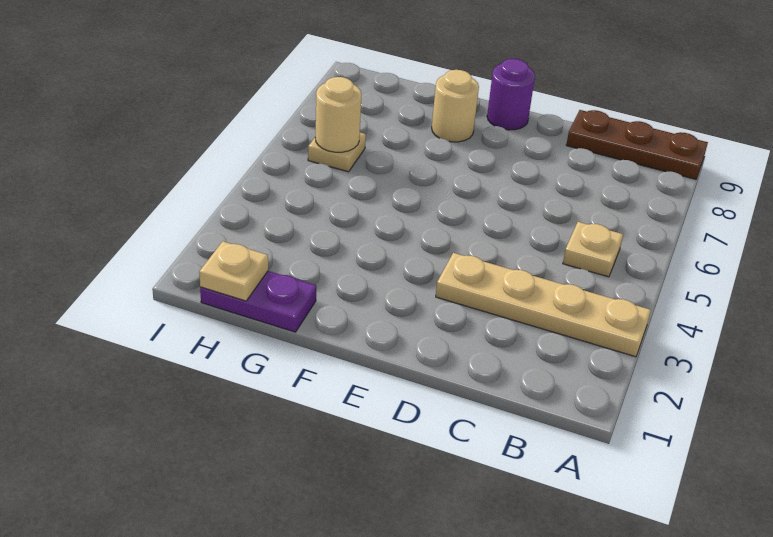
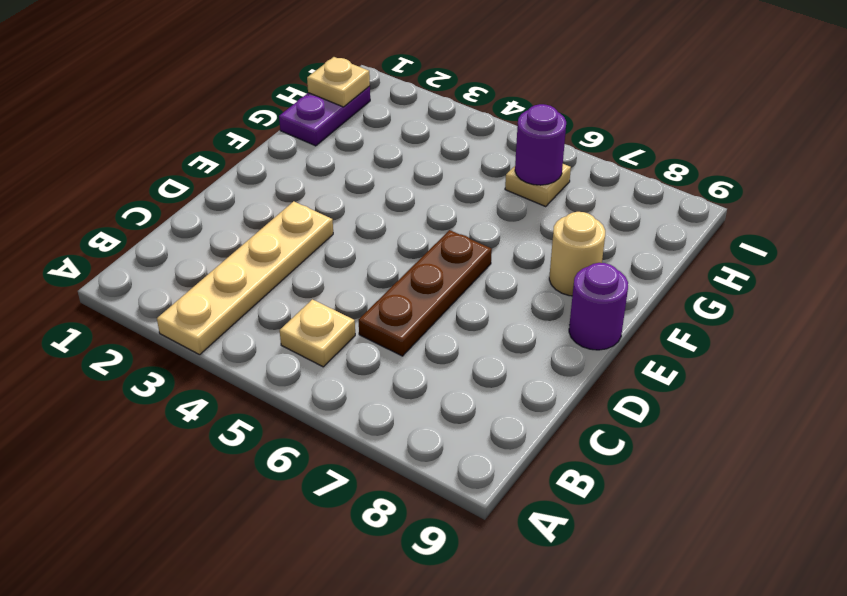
brown 1x3 plate [566,110,708,179] -> brown 1x3 plate moved to [359,230,492,356]
tan 1x1 round brick [315,77,362,152] -> purple 1x1 round brick [515,104,566,185]

